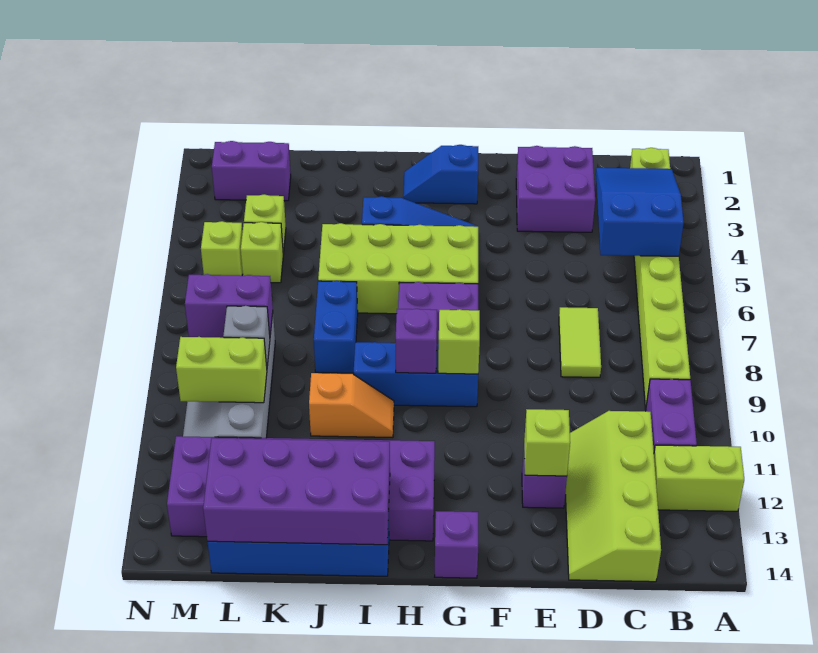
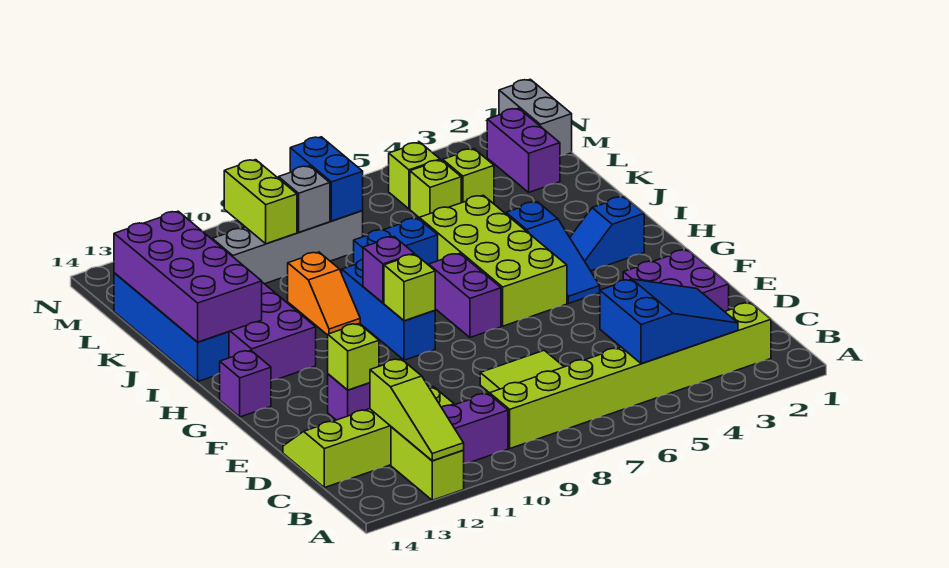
none -> lime 1x3 slope [370,359,464,461]
blue 1x2 slope [403,145,478,204] -> blue 1x2 slope turned to [570,197,644,271]
purple 1x2 brick [185,274,273,338] -> blue 1x2 brick [290,137,363,221]
none -> grey 1x2 brick [499,79,572,156]

